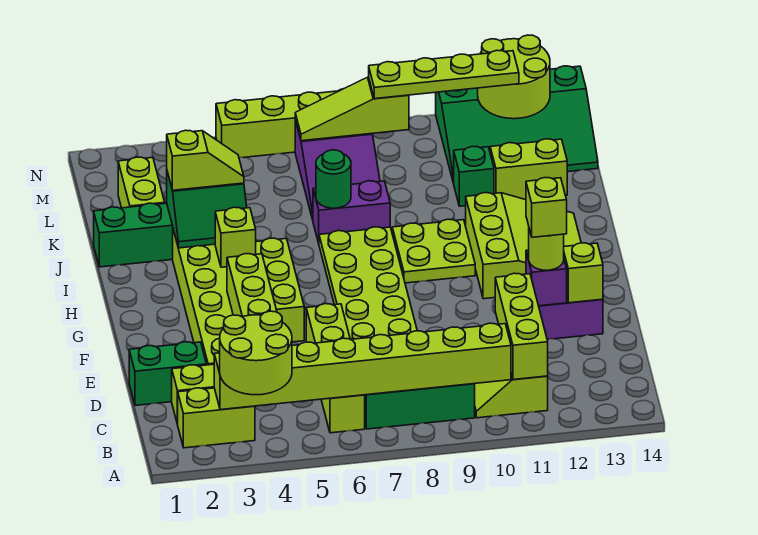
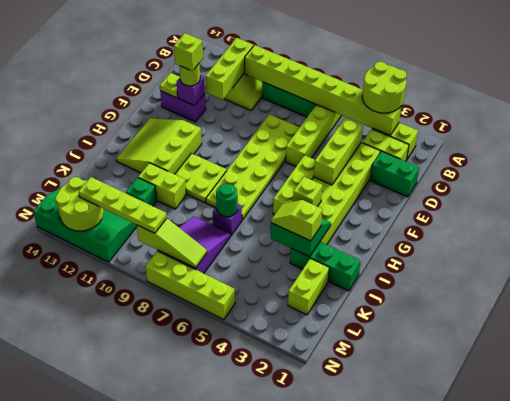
lime 1x1 brick [564,243,603,303] -> lime 1x1 plate [160,73,180,98]
purple 1x2 brick [313,181,390,243] -> purple 1x1 brick [213,204,242,235]
lime 1x2 brick [490,139,567,200] -> lime 1x2 brick moved to [138,163,186,209]

